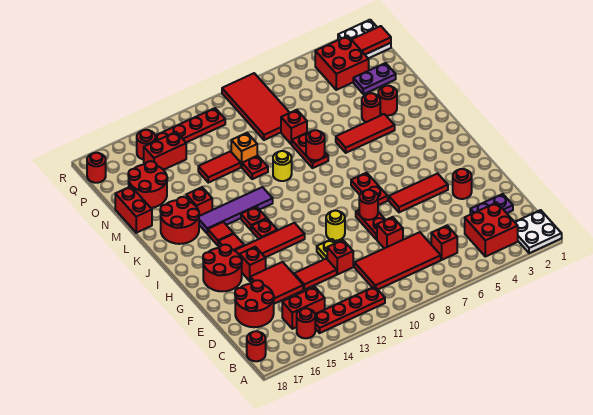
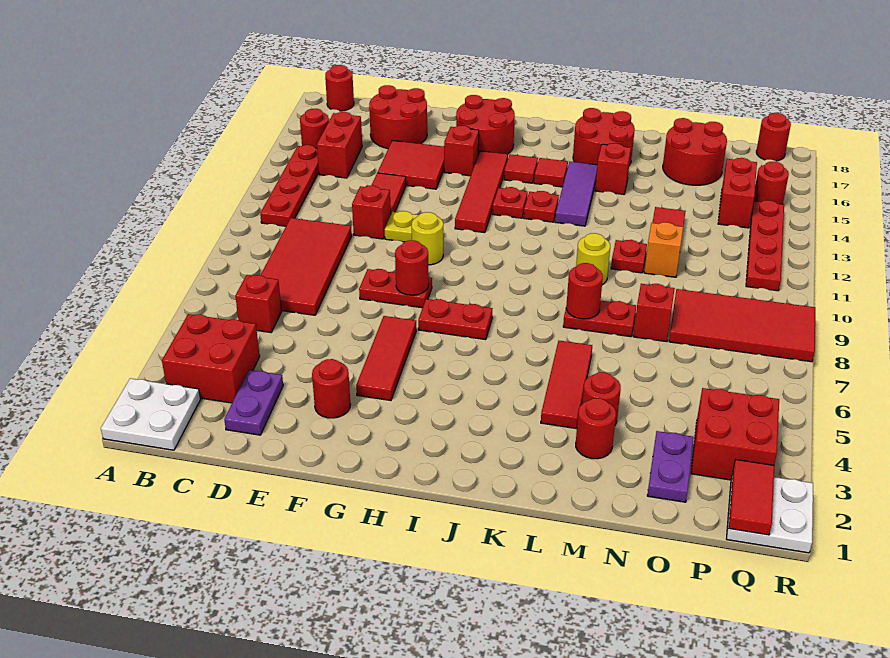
red 1x1 brick [377,217,403,248] -> none
purple 1x4 tile [199,187,273,233] -> purple 1x3 tile [555,162,597,226]
red 1x2 brick [115,186,152,233] -> none

